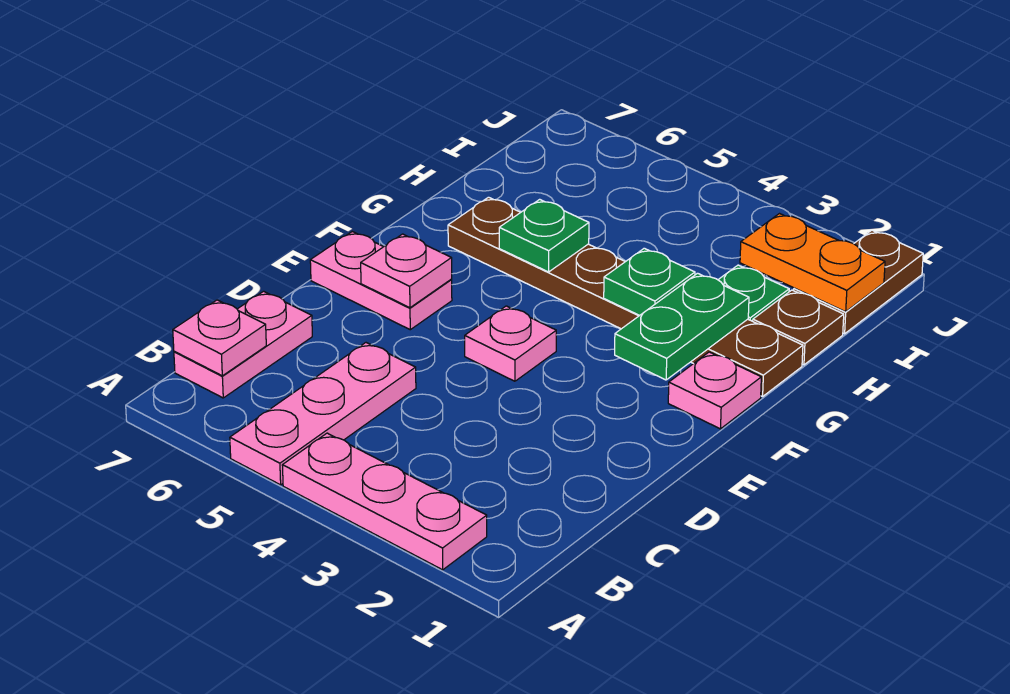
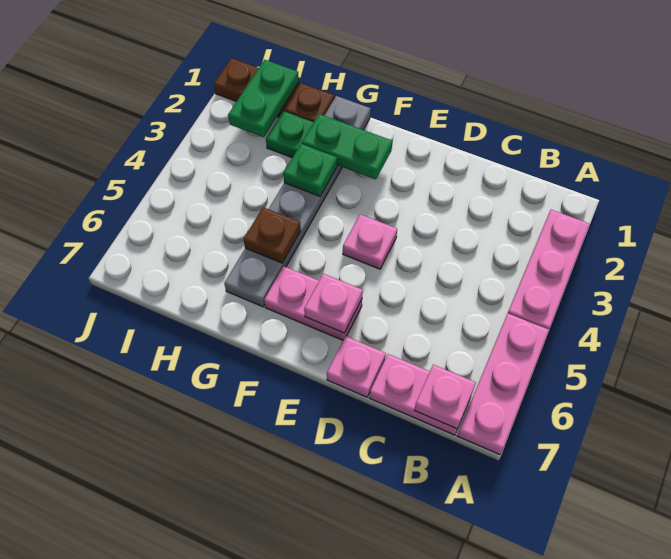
pink 1x3 plate [230,343,416,485] -> pink 1x3 plate turned to [457,314,549,455]
pink 1x2 plate [310,232,452,330] -> pink 1x2 plate turned to [264,266,362,340]
pink 1x1 plate [668,352,761,429] -> pink 1x1 plate moved to [327,336,386,397]
brown 1x6 plate [448,197,803,397] -> grey 1x6 plate [224,96,371,307]
green 1x1 plate [499,199,589,272] -> brown 1x1 plate [244,207,301,263]
orange 1x2 plate [740,214,885,312] -> green 1x2 plate [228,60,299,137]

